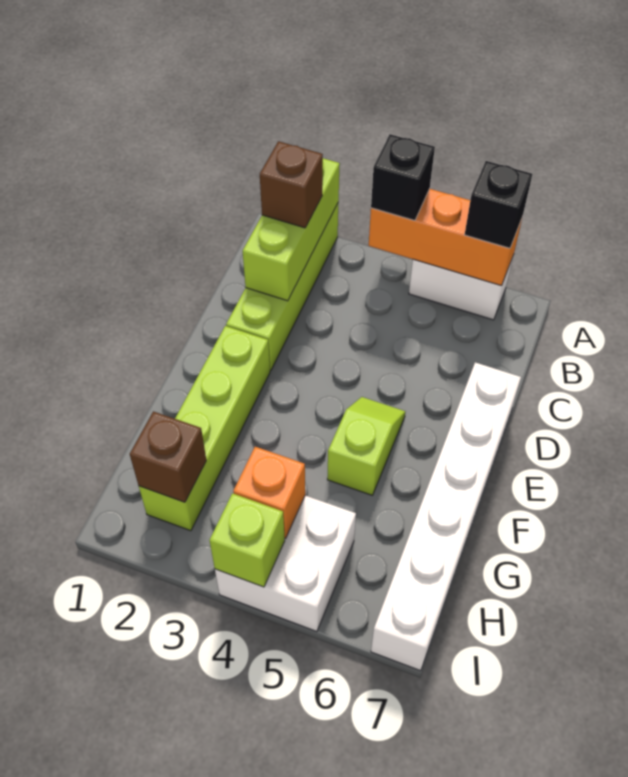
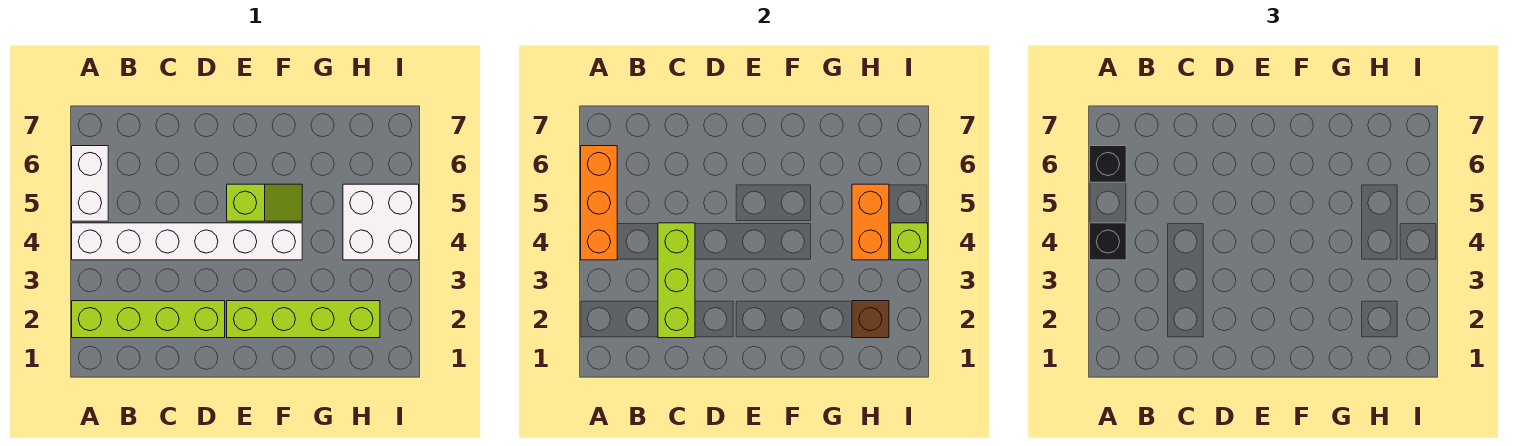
lime 1x3 brick [243,158,340,301] -> lime 1x3 brick turned to [658,223,695,338]
brown 1x1 brick [260,141,323,228] -> none
white 1x6 brick [371,362,521,671] -> white 1x6 brick moved to [72,223,302,260]
lime 1x2 slope [327,397,405,495] -> lime 1x2 slope turned to [227,184,302,221]
orange 1x1 brick [233,447,305,539] -> orange 1x2 brick [852,184,889,260]

